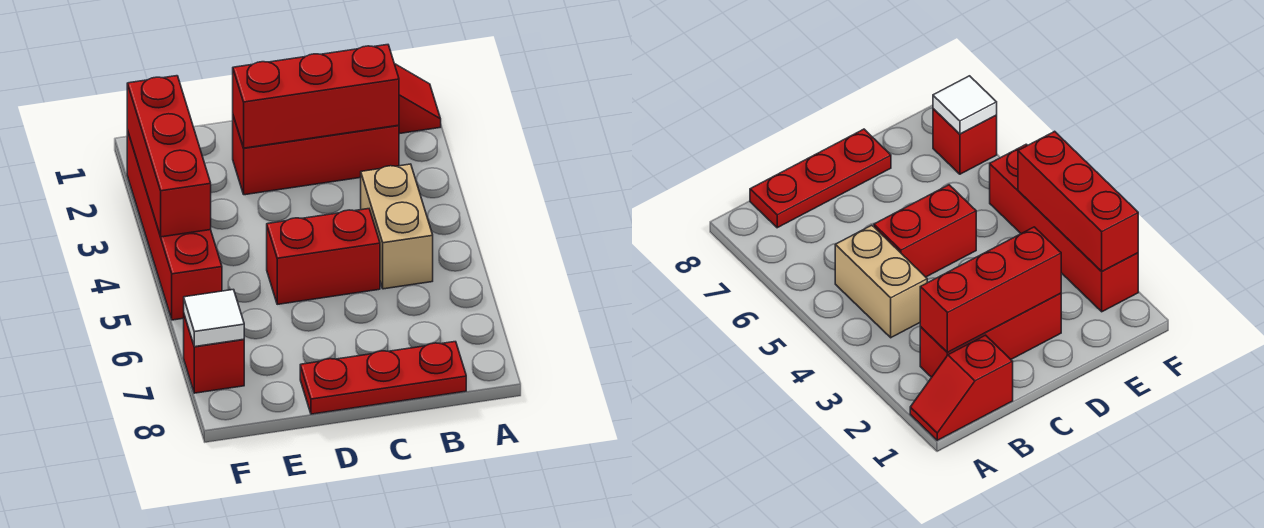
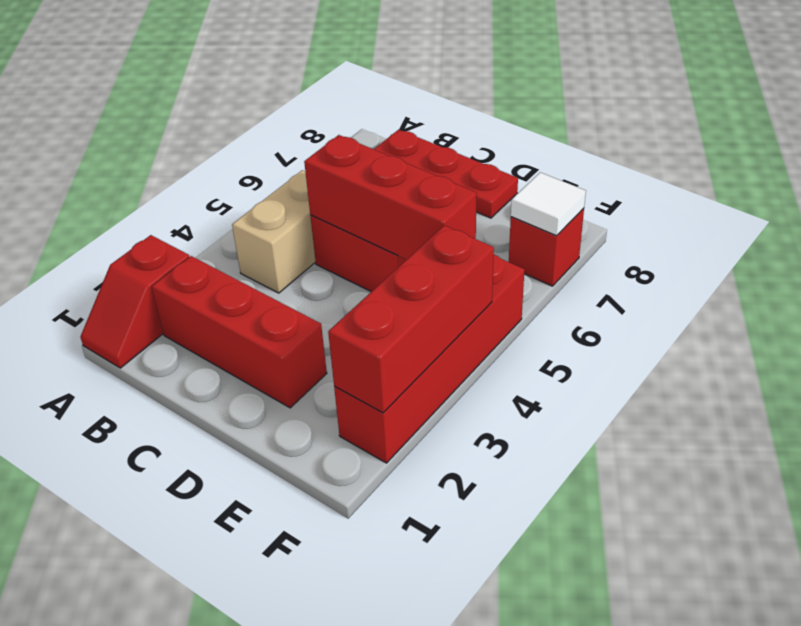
red 1x2 slope [395,64,441,134] -> red 1x2 slope turned to [80,235,189,368]
red 1x3 brick [233,45,399,148] -> red 1x3 brick moved to [304,135,477,260]

